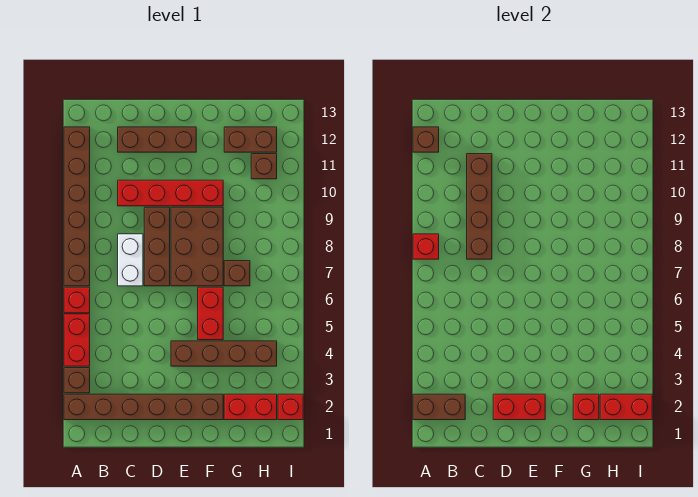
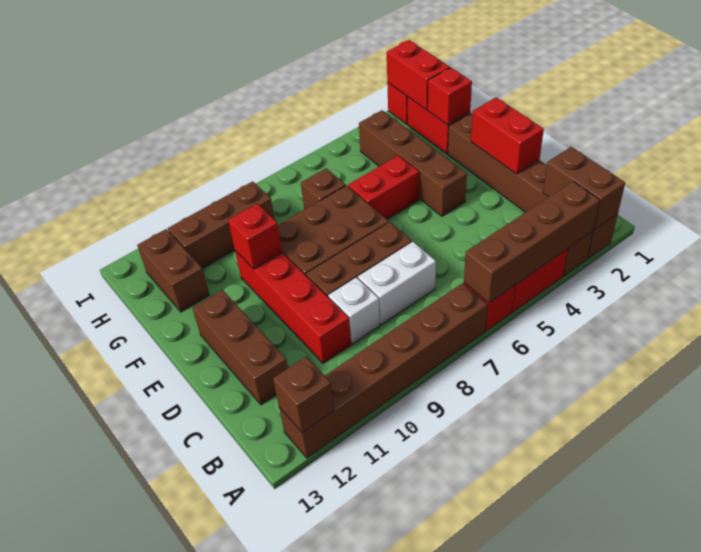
red 1x1 brick [413,234,439,259] -> red 1x1 brick moved to [228,204,282,269]
brown 1x4 brick [467,154,492,259] -> brown 1x4 brick moved to [464,181,600,303]
none -> white 1x1 brick [328,277,380,344]
brown 1x1 brick [251,154,277,179] -> brown 1x3 brick [168,181,274,269]

